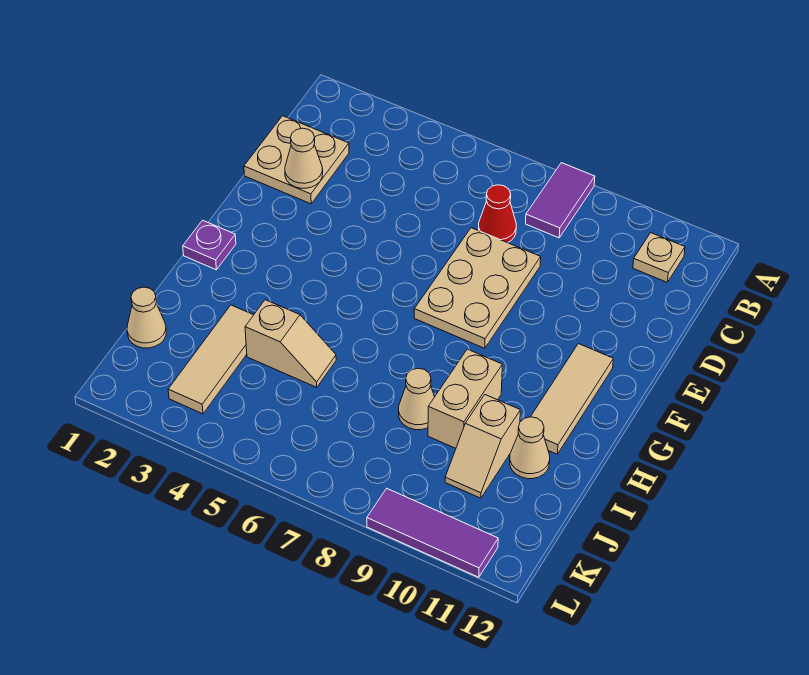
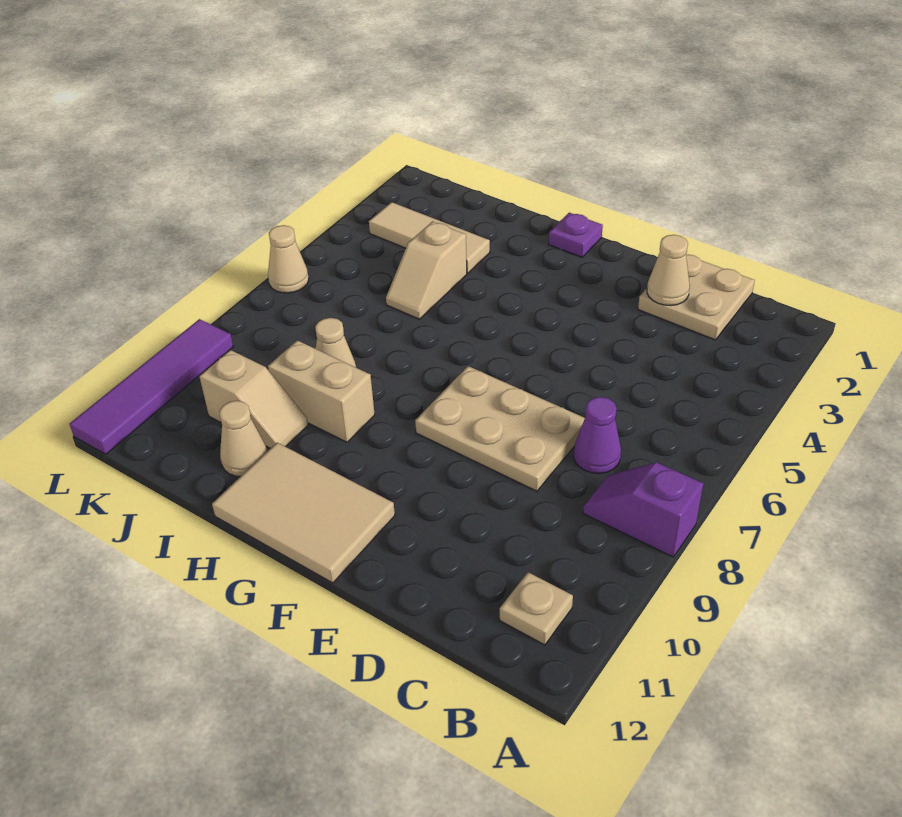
purple 1x2 tile [526,163,595,238] -> purple 1x2 slope [583,462,703,557]
red 1x1 cone [479,185,516,243] -> purple 1x1 cone [574,397,621,474]
tan 1x3 tile [531,344,613,454] -> tan 2x3 tile [212,443,395,583]
tan 1x2 slope [445,395,520,498] -> tan 1x2 slope turned to [199,350,308,448]
tan 1x1 cone [127,287,166,348] -> tan 1x1 cone moved to [268,225,309,293]
purple 1x3 tile [367,489,498,577] -> purple 1x4 tile [70,319,233,454]

